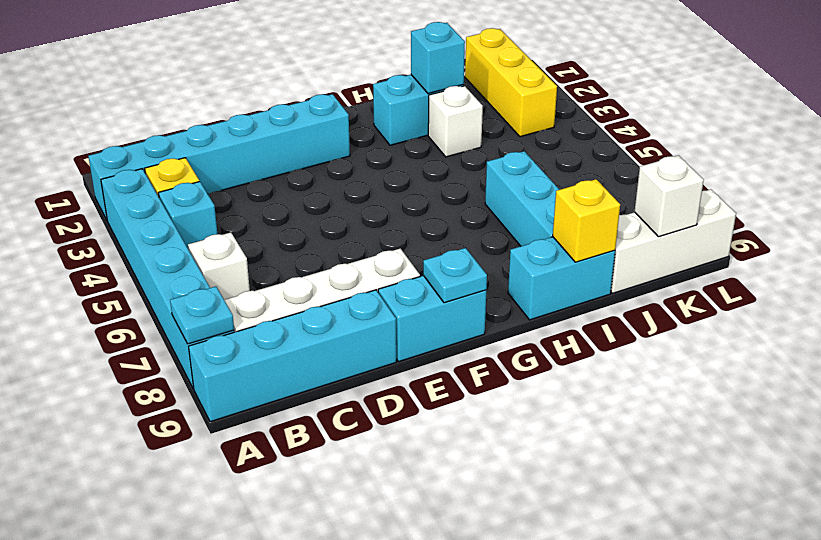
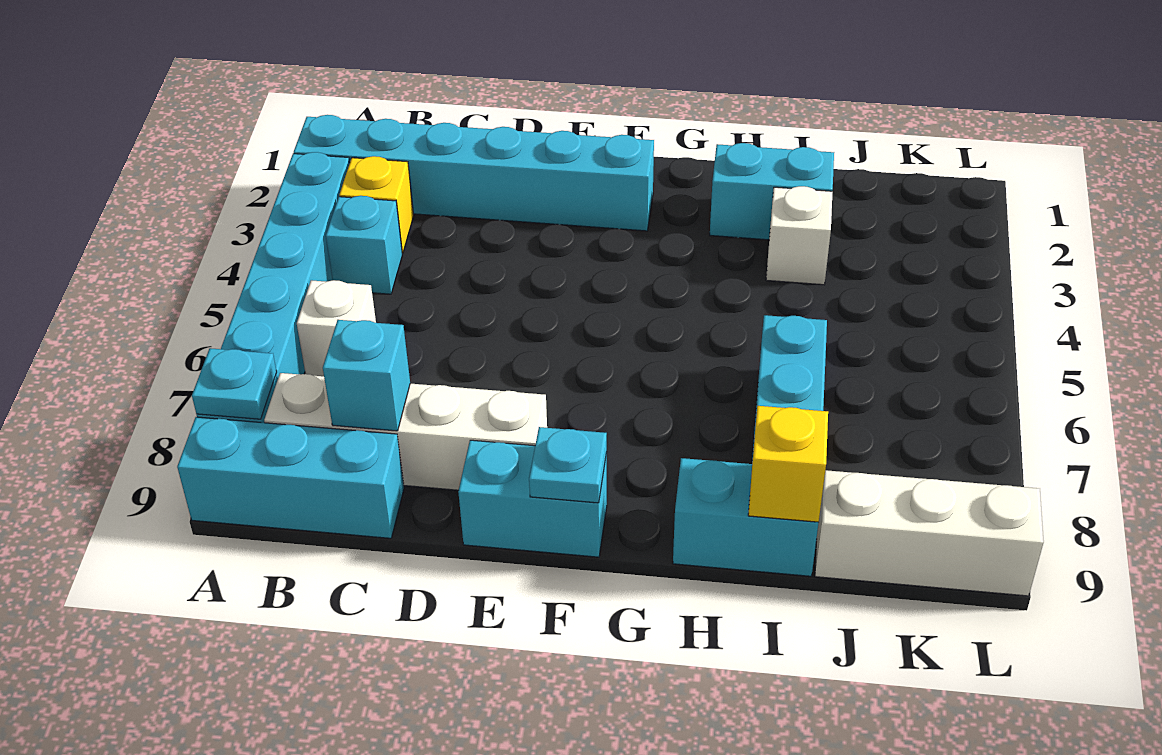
cyan 1x4 brick [188,290,396,422] -> cyan 1x3 brick [177,417,404,538]
cyan 1x1 brick [411,22,465,93] -> cyan 1x1 brick moved to [323,320,410,431]
yellow 1x3 brick [465,28,557,137] -> none
white 1x1 brick [634,155,704,237] -> none

